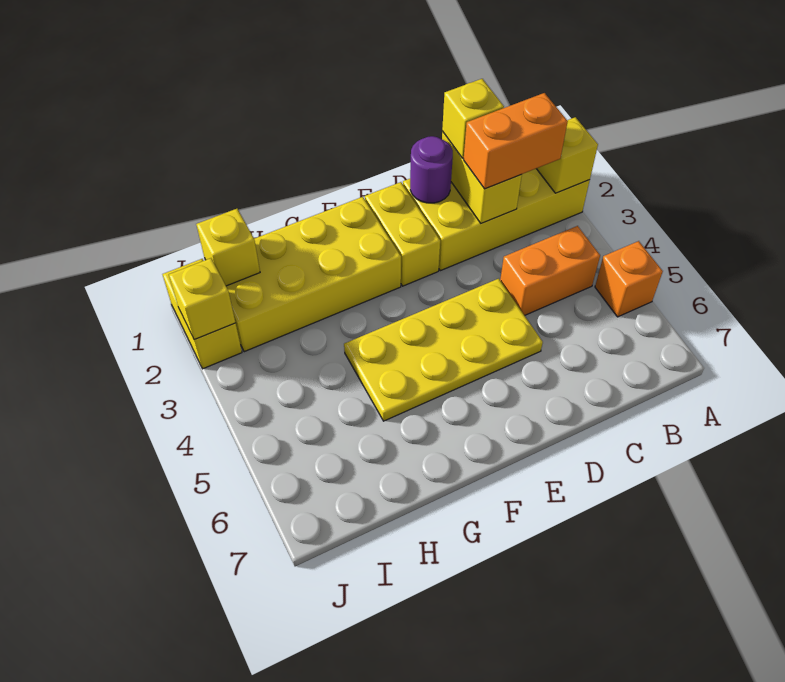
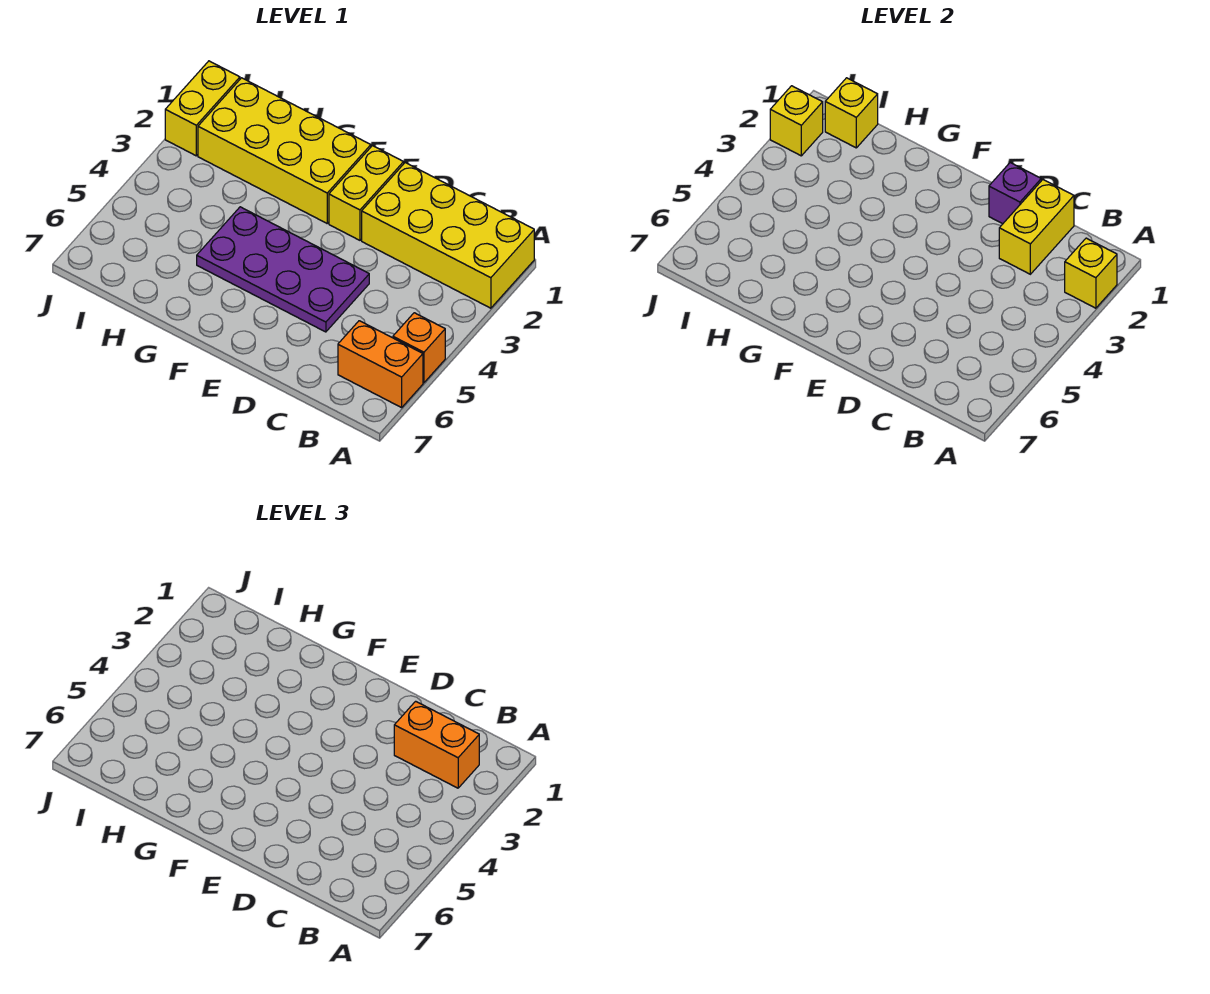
orange 1x2 brick [500,226,600,315] -> orange 1x2 brick moved to [338,321,423,408]
yellow 1x1 brick [442,79,504,158] -> none
purple 1x1 round brick [410,136,453,203] -> purple 1x1 brick [989,163,1041,224]
yellow 2x4 plate [344,279,543,421] -> purple 2x4 plate [197,207,369,332]

